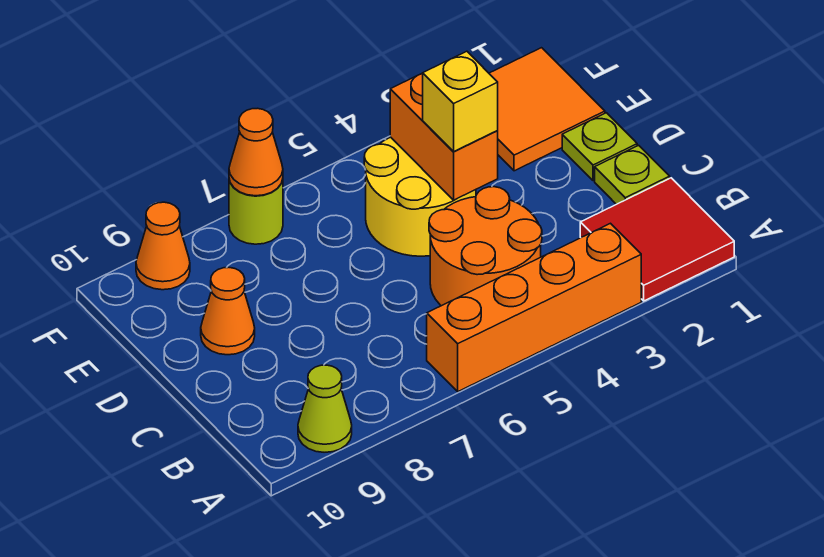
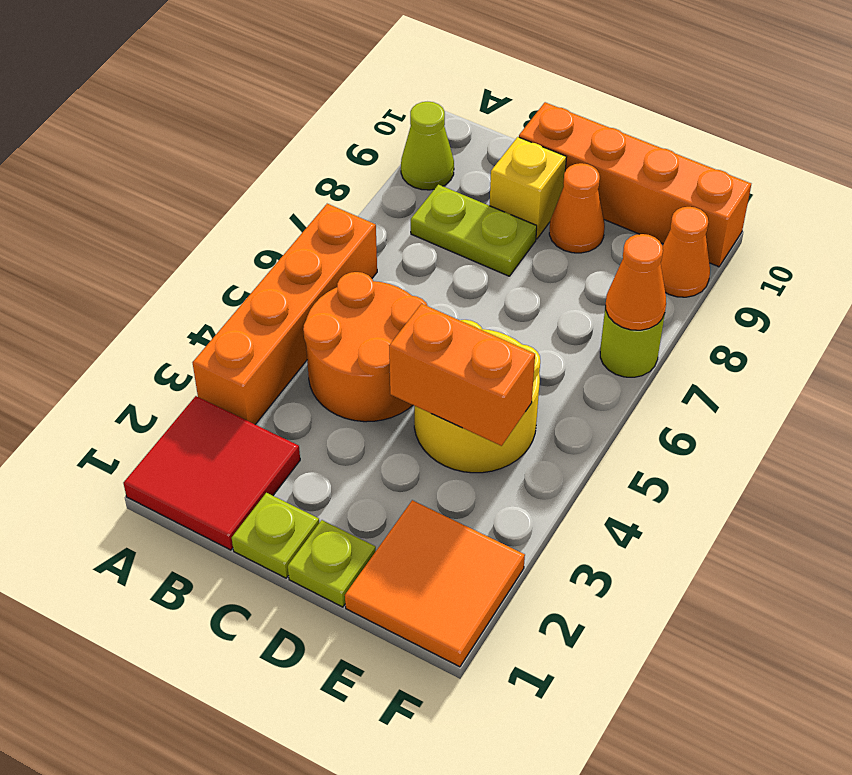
none -> lime 1x2 plate [411,185,537,276]
none -> orange 1x4 brick [519,102,751,267]
yellow 1x1 brick [423,51,498,152] -> yellow 1x1 brick moved to [490,137,566,239]

